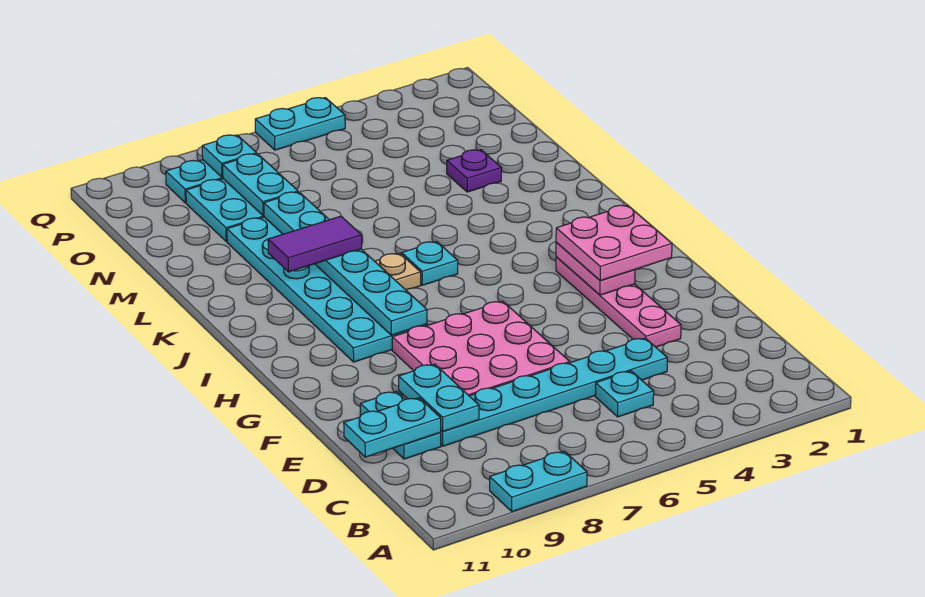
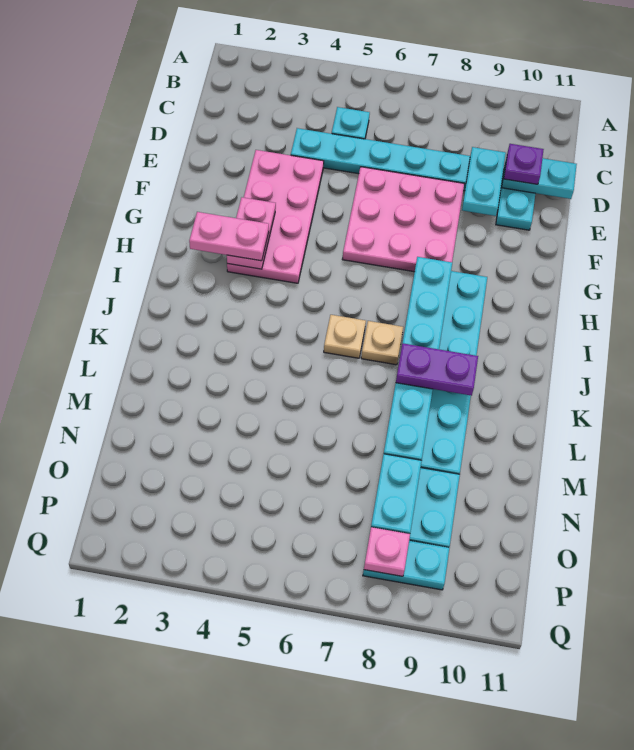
cyan 1x2 plate [490,451,587,512] -> none
pink 1x4 plate [556,257,681,347] -> pink 2x4 plate [227,150,324,283]
pink 2x2 plate [556,205,672,281] -> pink 1x2 plate [189,212,269,261]
cyan 1x1 plate [402,241,458,285] -> tan 1x1 plate [324,315,366,358]
purple 1x2 tile [268,216,362,272] -> purple 1x2 plate [396,343,478,396]
purple 1x1 plate [447,150,502,192] -> purple 1x1 plate moved to [504,144,544,184]
cyan 1x1 plate [202,135,257,177] -> pink 1x1 plate [364,527,410,576]
cyan 1x2 plate [255,98,345,150] -> none

